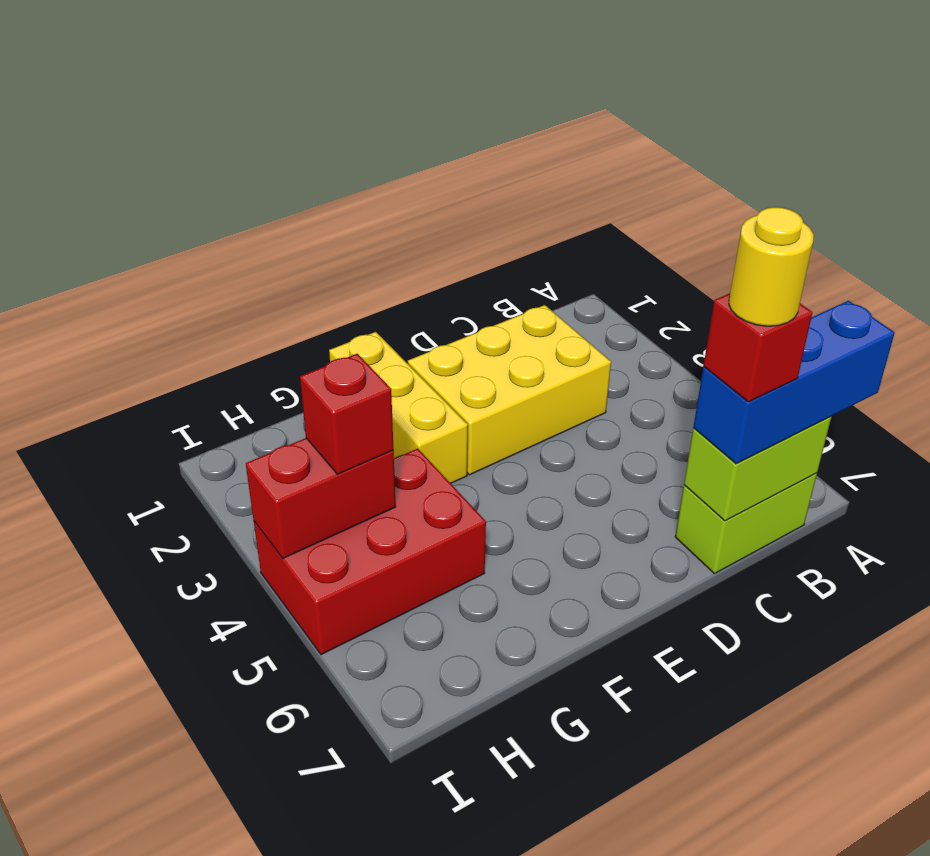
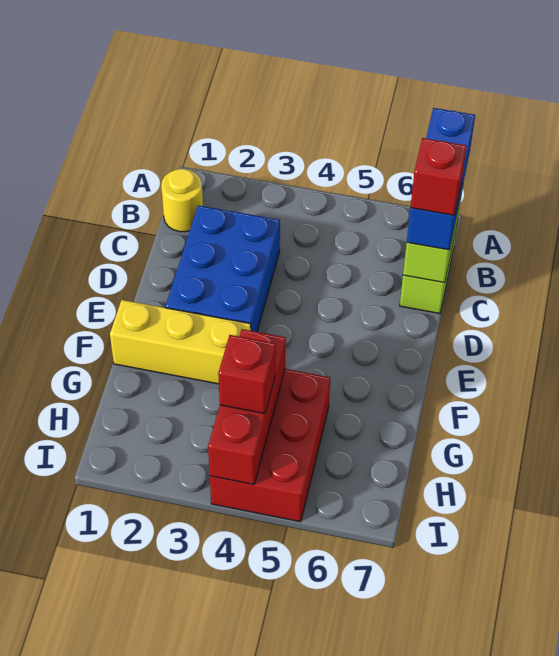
yellow 2x3 brick [408,305,611,475] -> blue 2x3 brick [166,205,280,332]
yellow 1x1 round brick [729,207,814,326] -> yellow 1x1 round brick moved to [161,169,203,232]
red 1x2 brick [246,438,396,558] -> red 1x3 brick [208,329,286,484]

